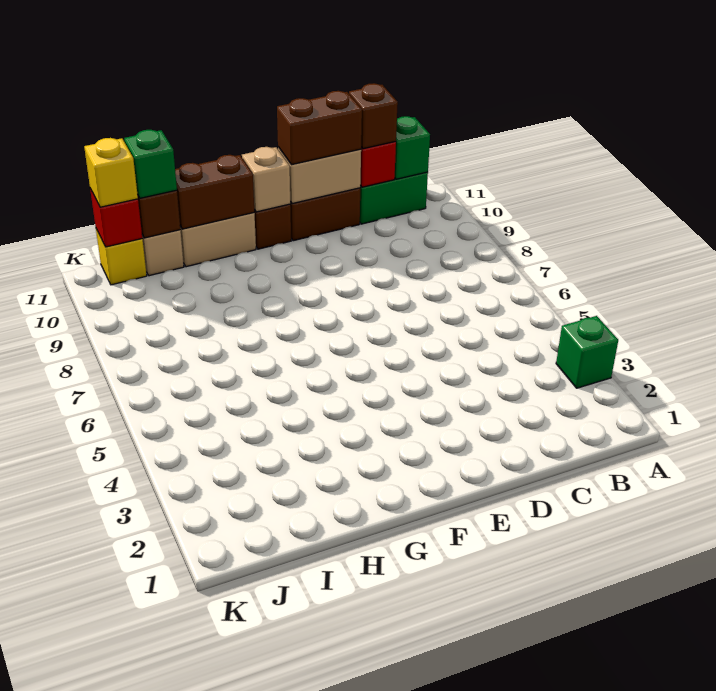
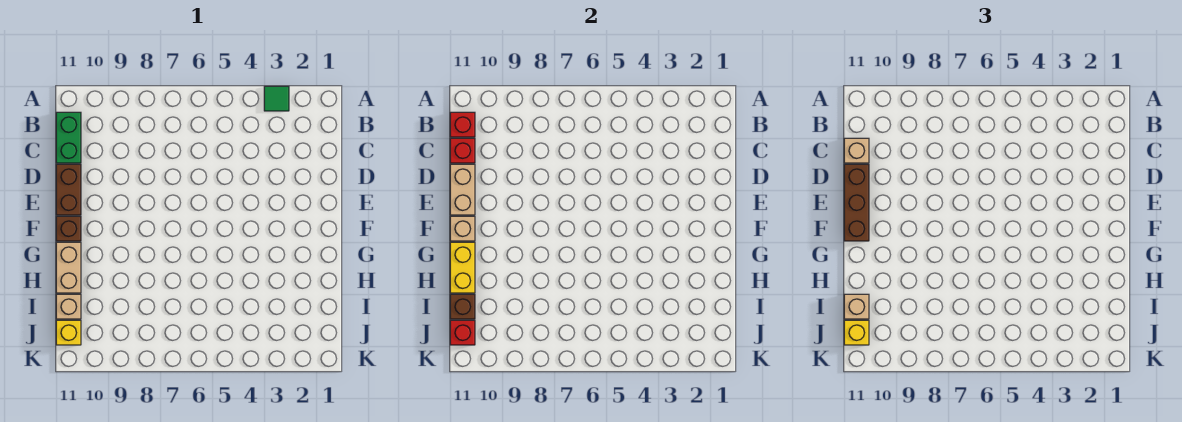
green 1x1 brick [556,316,618,388] -> green 1x1 tile [264,86,289,111]
green 1x1 brick [395,116,430,179] -> red 1x1 brick [450,112,475,137]
brown 1x1 brick [349,83,398,149] -> tan 1x1 brick [844,138,869,163]
brown 1x2 brick [277,91,362,165] -> brown 1x3 brick [844,164,869,241]
brown 1x2 brick [175,155,254,229] -> yellow 1x2 brick [450,242,475,293]
green 1x1 brick [124,130,177,198] -> tan 1x1 brick [844,294,869,319]

